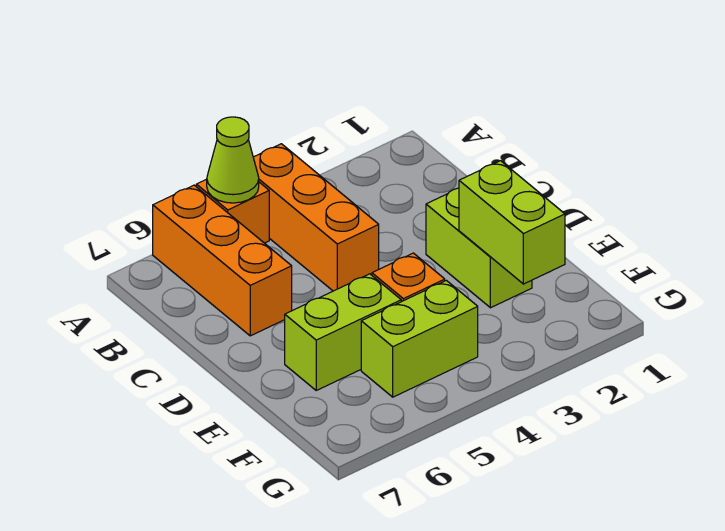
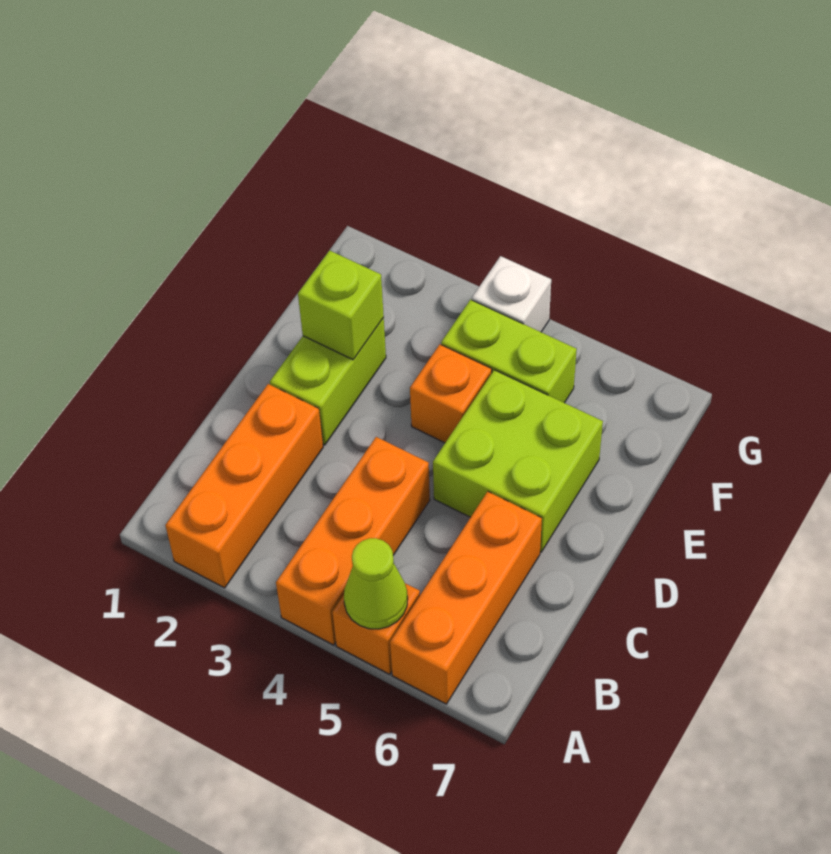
none -> orange 1x3 brick [165,384,323,588]
lime 1x2 brick [459,161,565,284] -> lime 1x1 brick [298,250,384,360]
lime 1x2 brick [285,274,401,390] -> lime 2x2 brick [433,370,603,552]
none -> white 1x1 brick [472,256,551,332]

